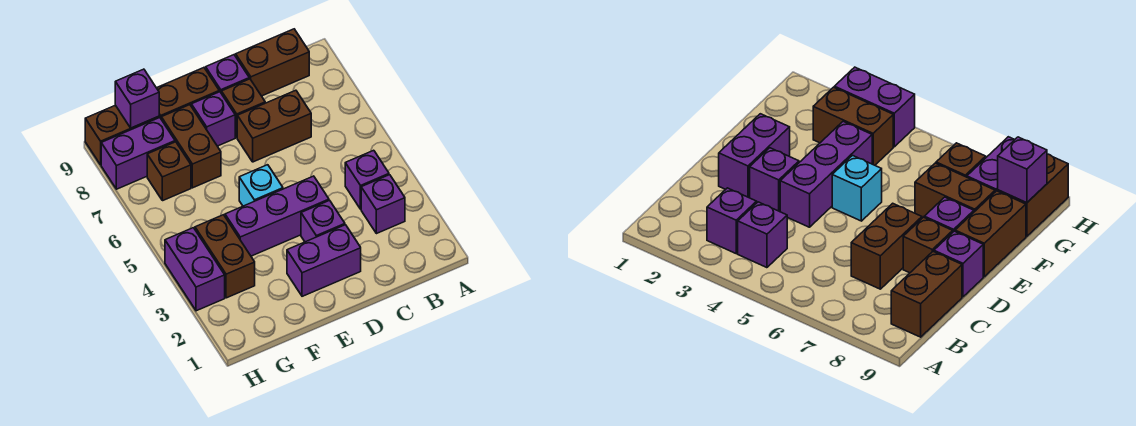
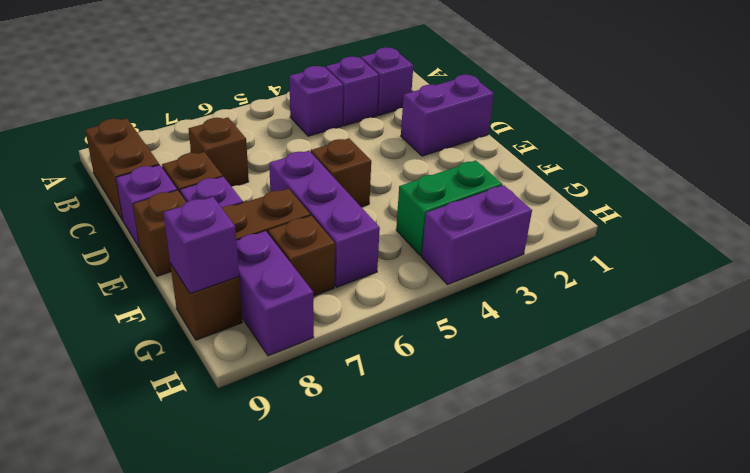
brown 1x2 brick [237,90,311,162] -> brown 1x1 brick [189,118,249,187]
purple 1x2 brick [287,225,361,296] -> purple 1x2 brick turned to [401,75,494,156]
purple 1x1 brick [301,200,345,242] -> purple 1x1 brick moved to [361,48,413,115]
purple 1x3 brick [225,176,329,256] -> purple 1x3 brick moved to [269,151,380,287]
cyan 1x1 brick [239,165,283,206] -> brown 1x1 brick [311,138,371,207]
brown 1x2 brick [157,68,219,118] -> brown 1x1 brick [133,190,186,276]
brown 1x2 brick [195,215,255,298] -> green 1x2 brick [396,160,502,256]
brown 1x2 brick [85,105,159,165] -> brown 1x1 brick [170,264,242,340]

